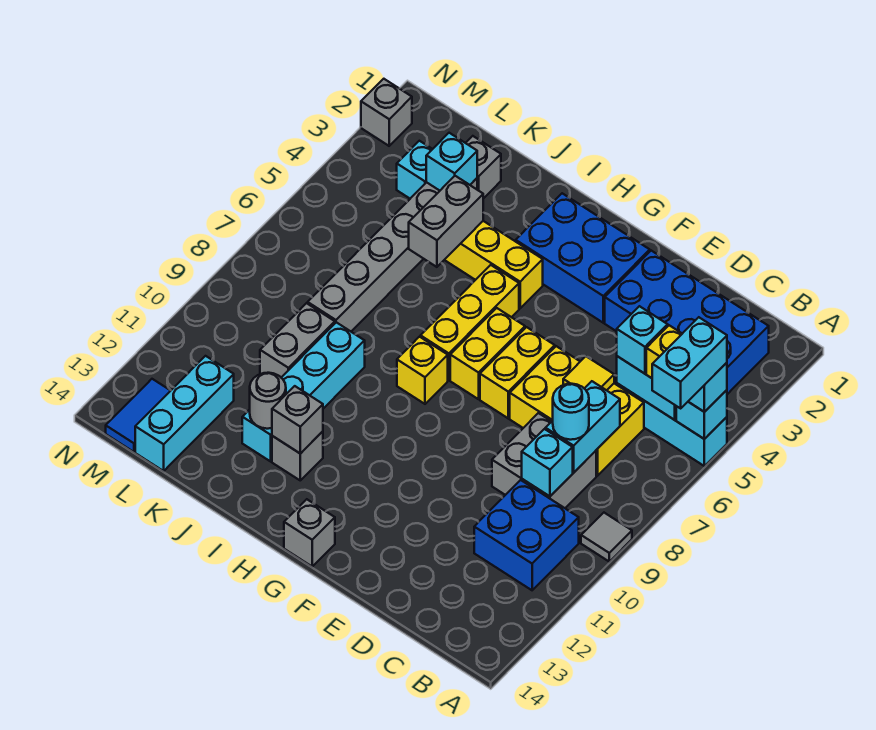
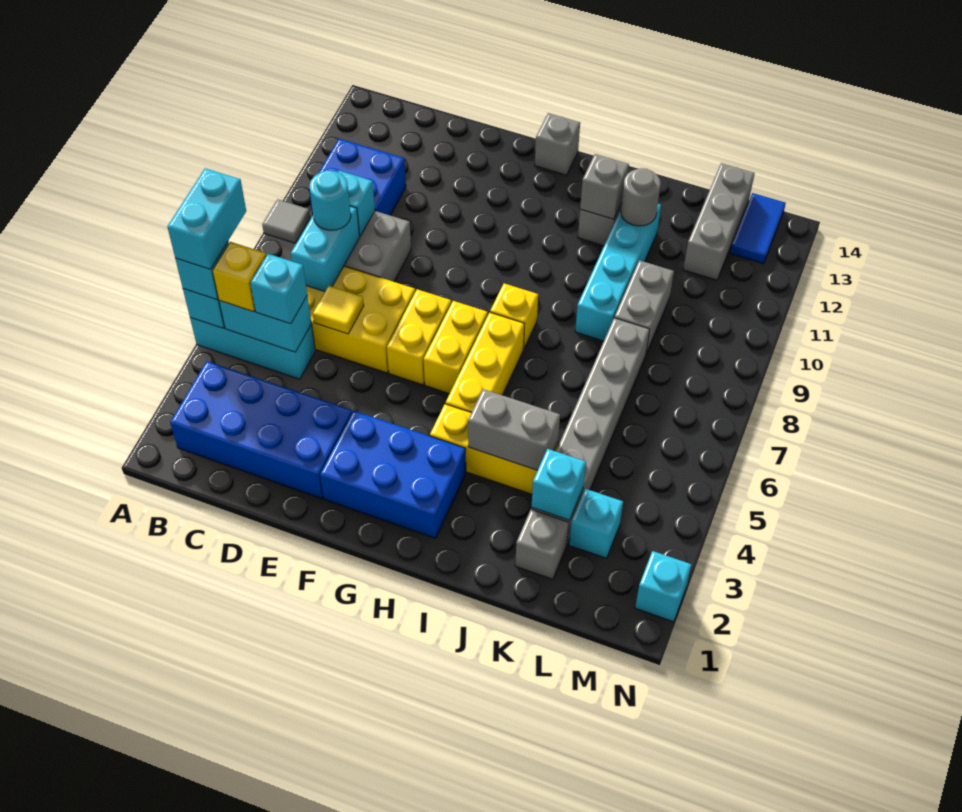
grey 1x2 brick [409,176,483,267] -> grey 1x2 brick turned to [468,389,560,471]
cyan 1x3 brick [135,356,234,471] -> grey 1x3 brick [683,163,755,280]
grey 1x1 brick [361,79,412,146] -> cyan 1x1 brick [635,551,692,622]

